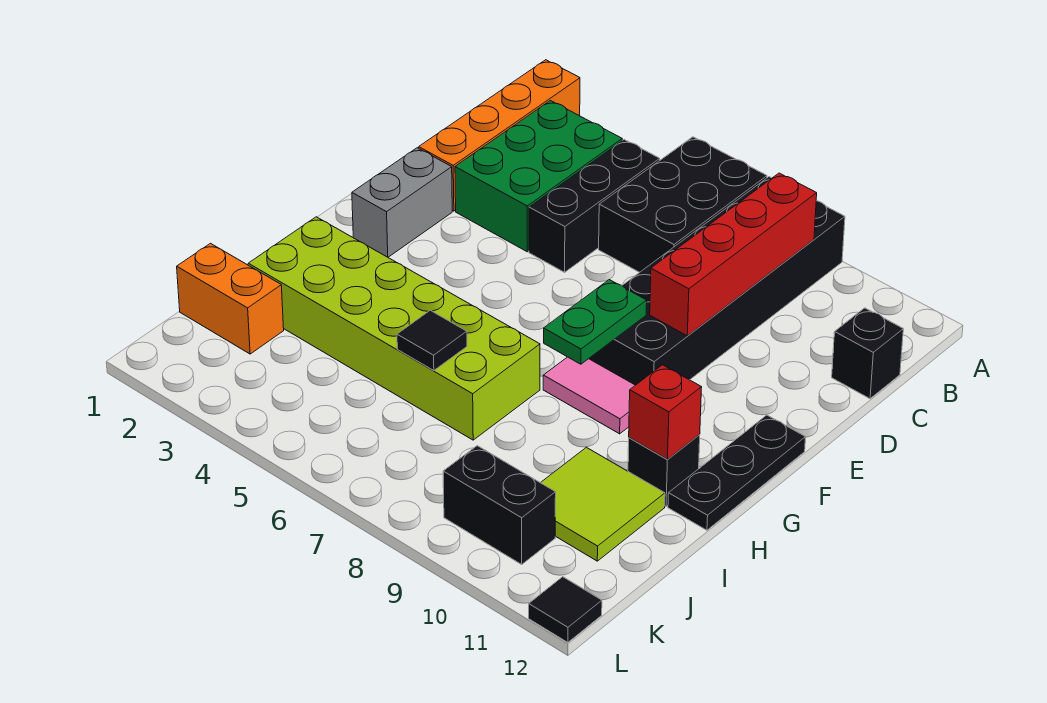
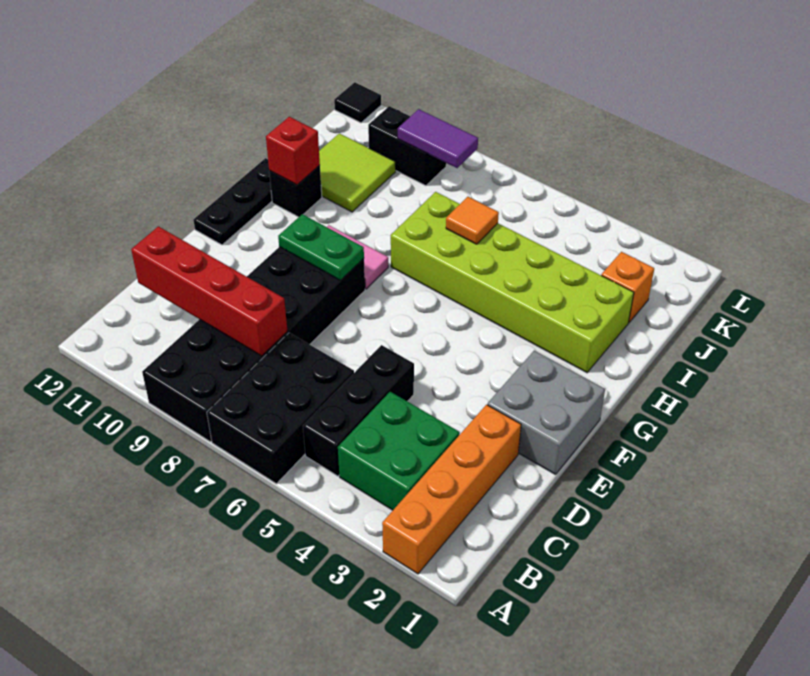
green 2x3 brick [455,101,622,252] -> green 2x2 brick [338,392,460,510]
red 1x4 brick [650,173,817,336] -> red 1x4 brick turned to [131,226,288,356]
black 1x1 brick [832,308,903,399] -> none
grey 1x2 brick [352,148,452,257] -> grey 2x2 brick [487,351,605,474]
green 1x2 plate [544,280,647,364] -> green 1x2 plate turned to [278,214,364,280]
black 1x1 tile [397,310,467,371] -> orange 1x1 tile [446,197,499,244]
orange 1x2 brick [177,243,284,354] -> orange 1x1 brick [601,252,654,322]
none -> purple 1x2 tile [398,109,478,168]

